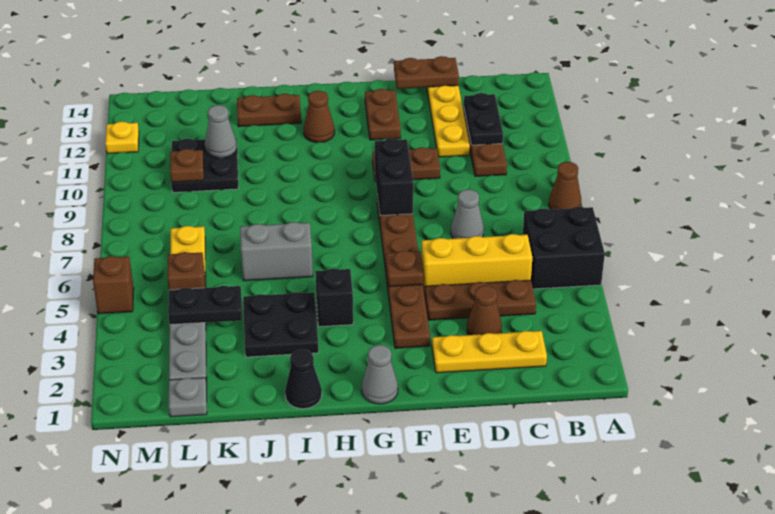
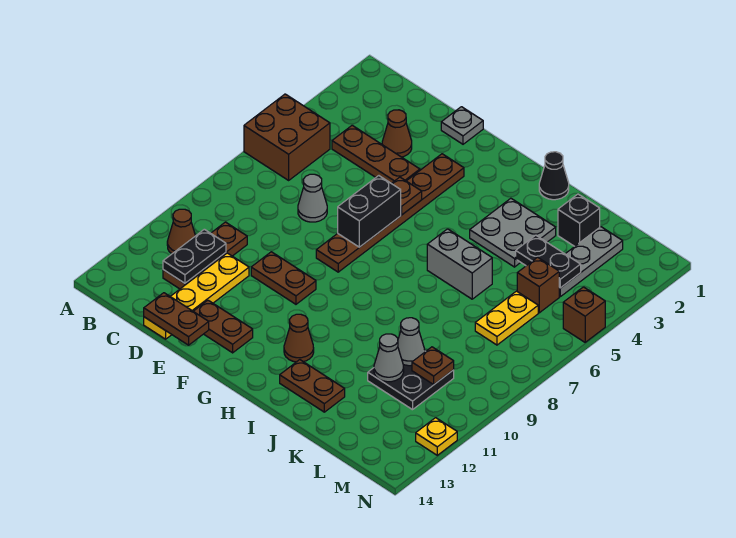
black 2x2 brick [523,207,605,289] -> brown 2x2 brick [244,94,330,180]
brown 1x1 cone [549,162,581,210] -> brown 1x1 cone moved to [167,209,195,254]
yellow 1x3 plate [432,331,547,373] -> none
yellow 1x3 brick [421,234,532,294] -> none
black 1x2 brick [375,138,413,216] -> black 1x2 brick moved to [338,176,401,247]
brown 1x2 plate [365,89,401,140] -> brown 1x2 plate turned to [193,300,253,353]
grey 1x1 cone [362,345,398,404] -> grey 1x1 cone moved to [398,318,425,366]
black 1x1 brick [315,269,353,327] -> black 1x1 brick moved to [558,194,600,246]
black 2x2 plate [243,292,319,357] -> grey 2x2 plate [470,198,556,267]
grey 1x1 plate [169,378,207,417] -> grey 1x1 plate moved to [441,107,483,144]

